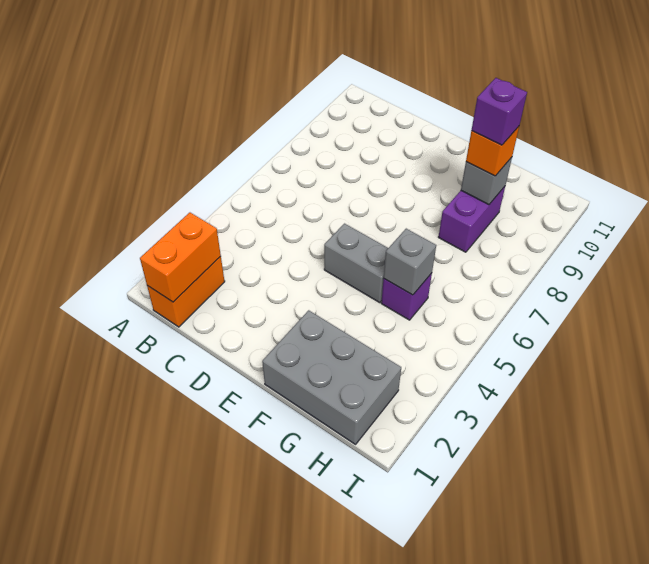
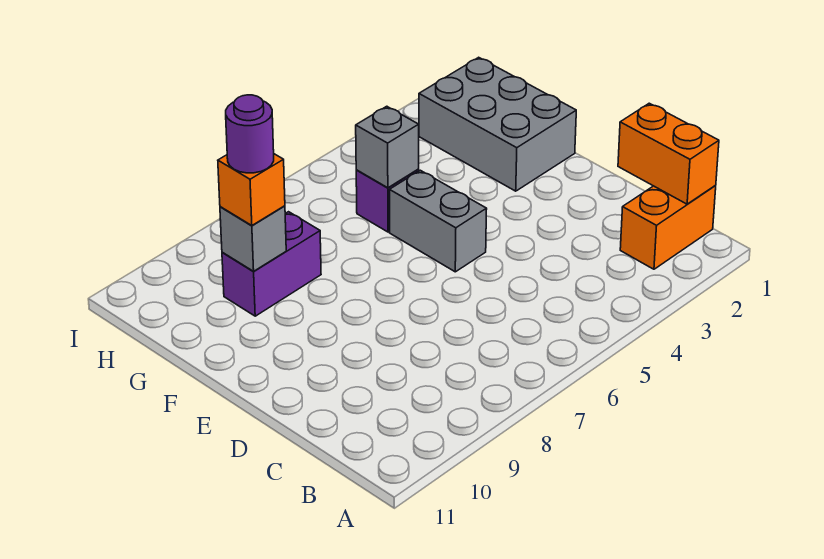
orange 1x2 brick [140,213,221,302] -> orange 1x2 brick turned to [618,103,719,204]
purple 1x1 brick [472,78,527,145] -> purple 1x1 round brick [226,95,274,173]

